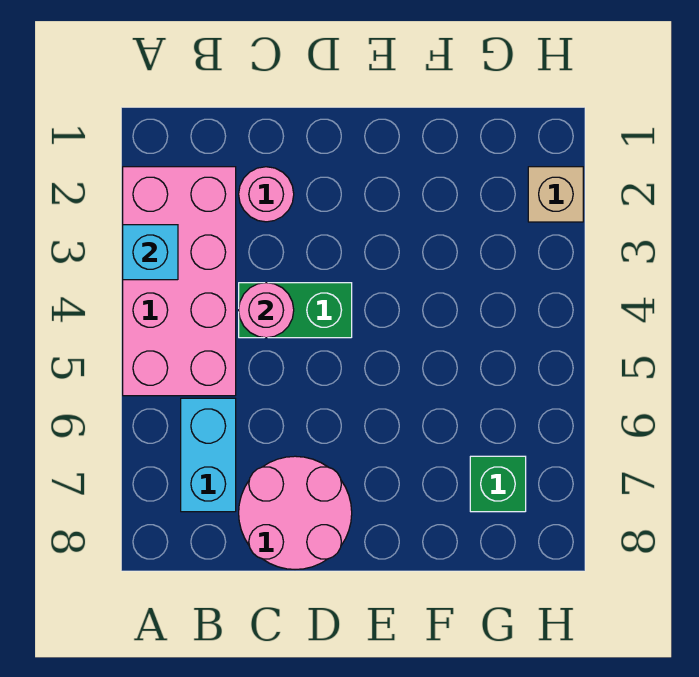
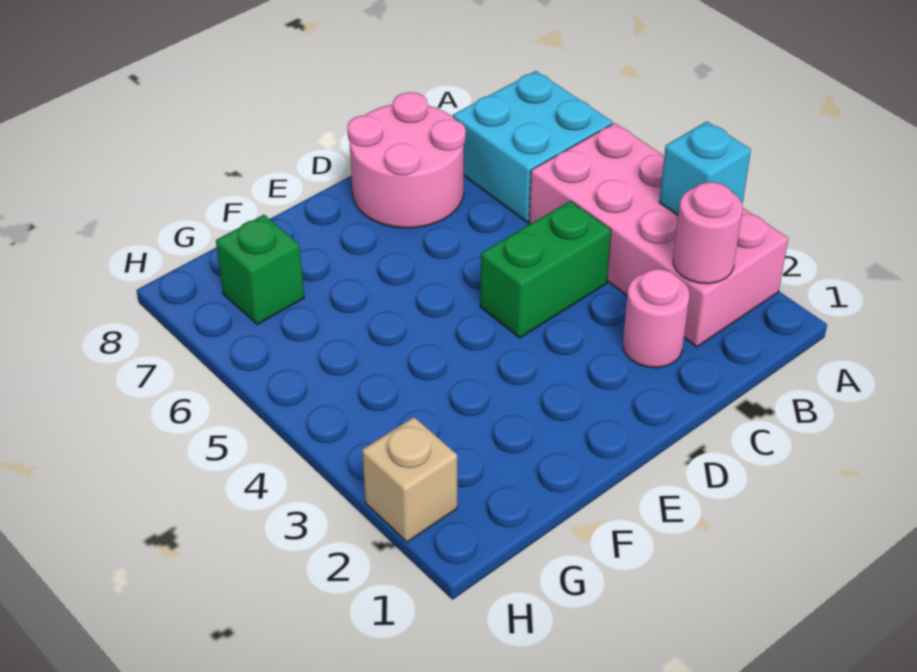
cyan 1x2 brick [181,398,236,512] -> cyan 2x2 brick [453,71,612,222]
pink 1x1 round brick [239,283,294,338] -> pink 1x1 round brick moved to [673,182,743,284]

